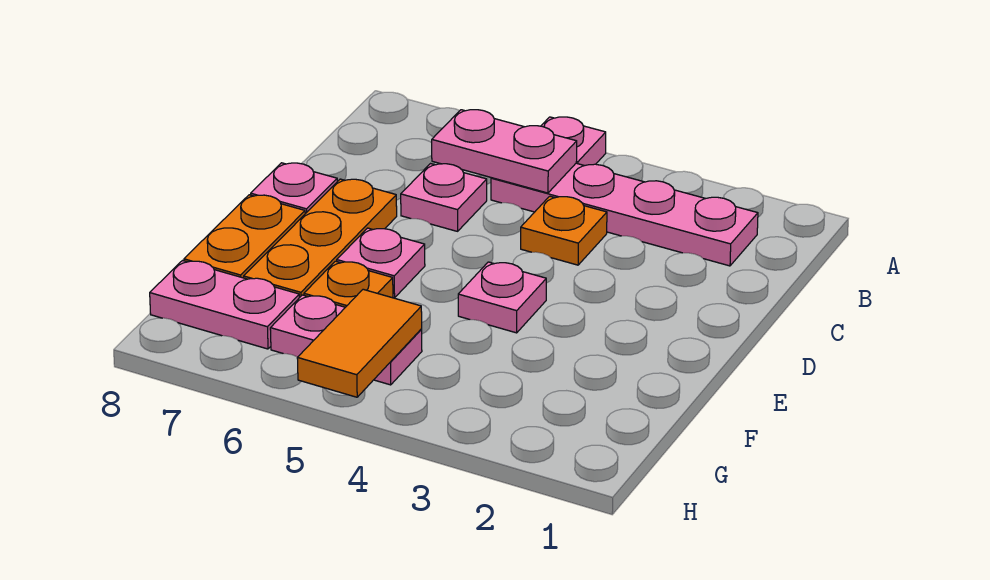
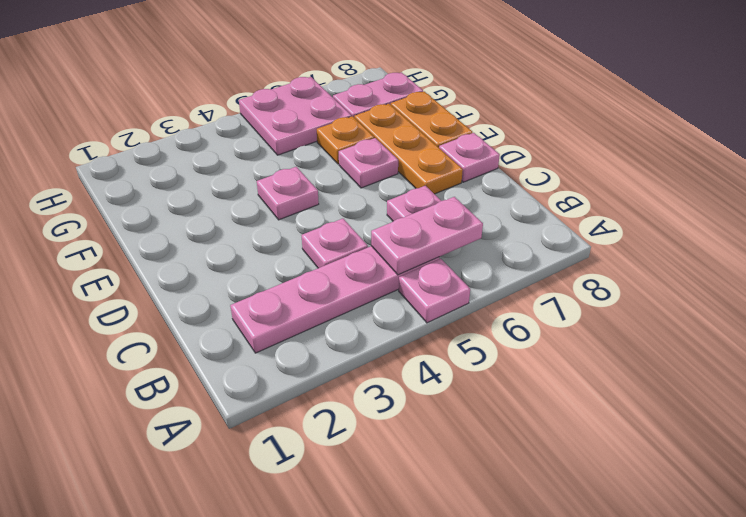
orange 1x1 plate [521,196,607,265] -> pink 1x1 plate [301,219,368,268]
pink 1x2 plate [270,295,422,385] -> pink 2x2 plate [239,77,352,155]
orange 1x2 tile [297,289,422,397] -> none

